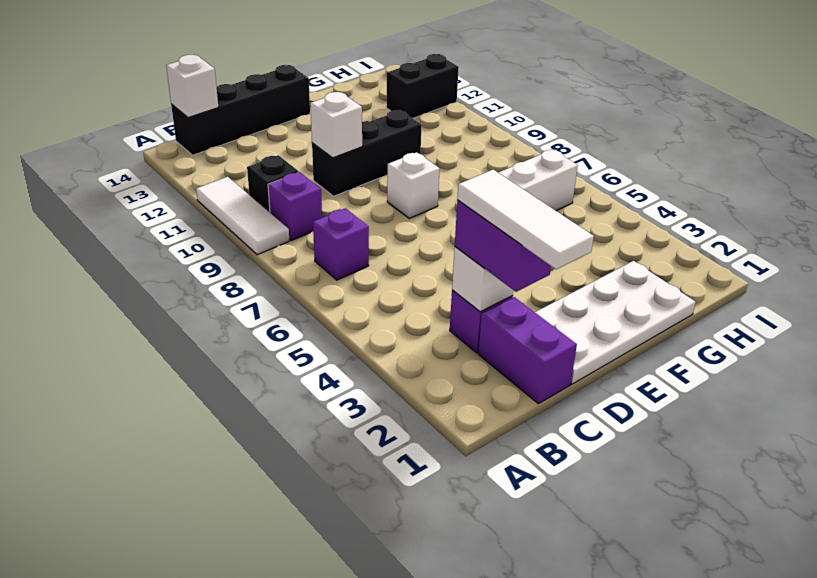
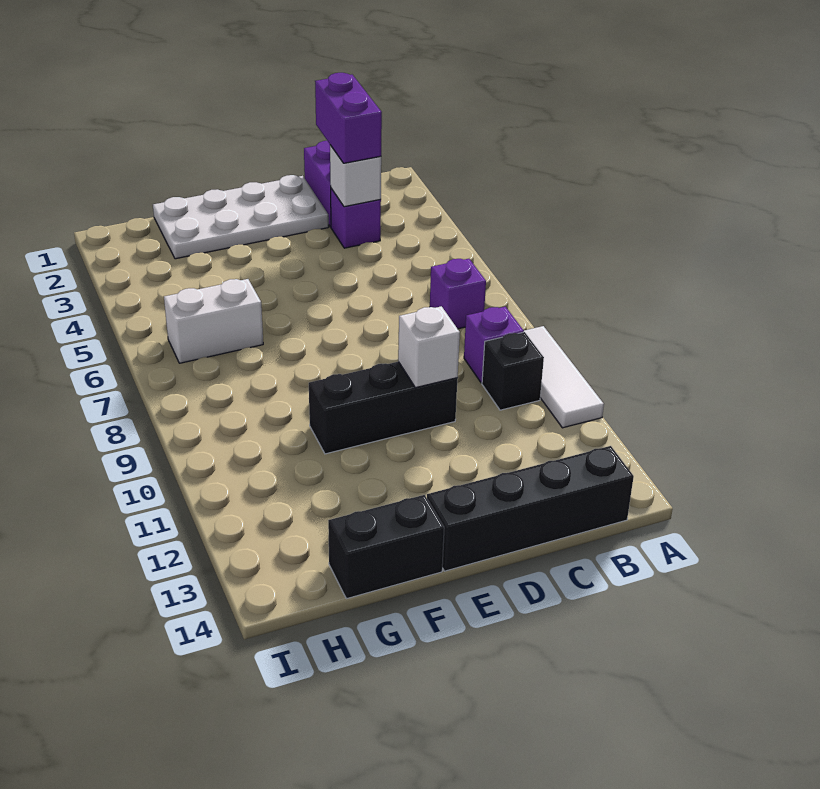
white 1x1 brick [166,55,218,118] -> none
white 1x3 tile [457,170,594,269] -> none
white 1x1 brick [387,152,440,218] -> none
black 1x2 brick [386,54,459,118] -> black 1x2 brick moved to [328,495,444,599]

